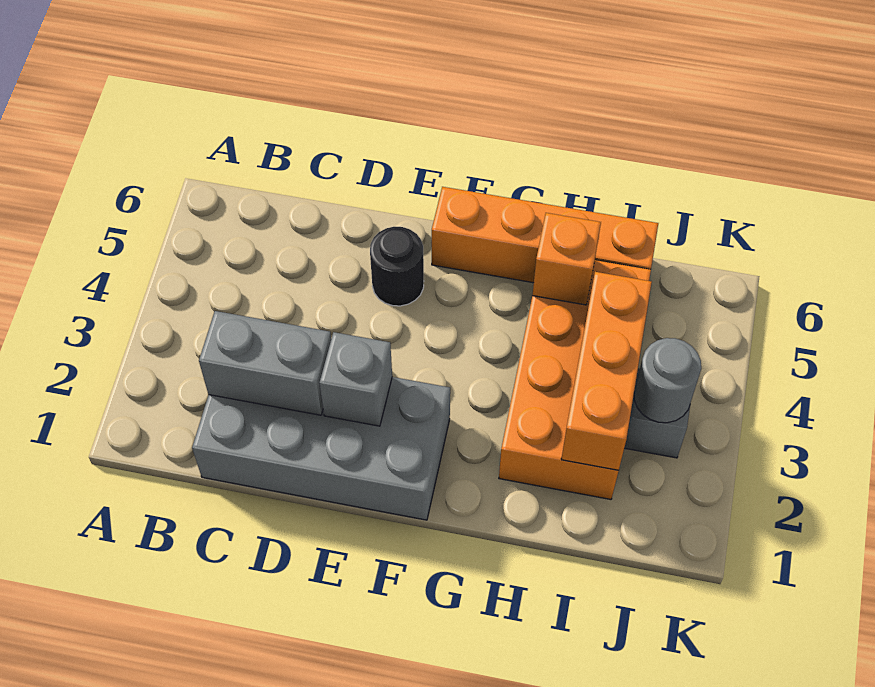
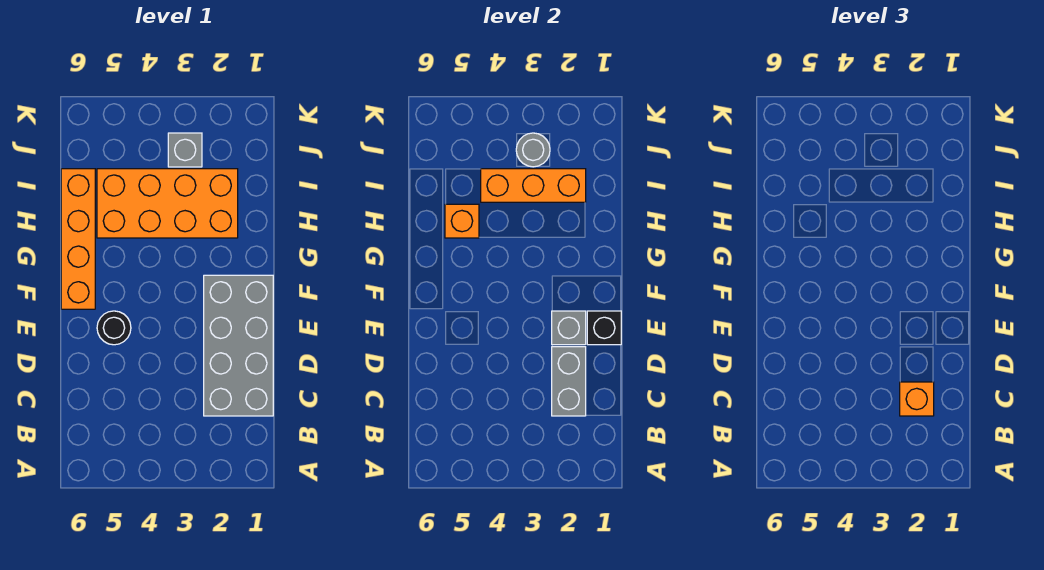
none -> orange 1x1 brick [900,382,934,416]
none -> black 1x1 brick [587,311,621,345]

